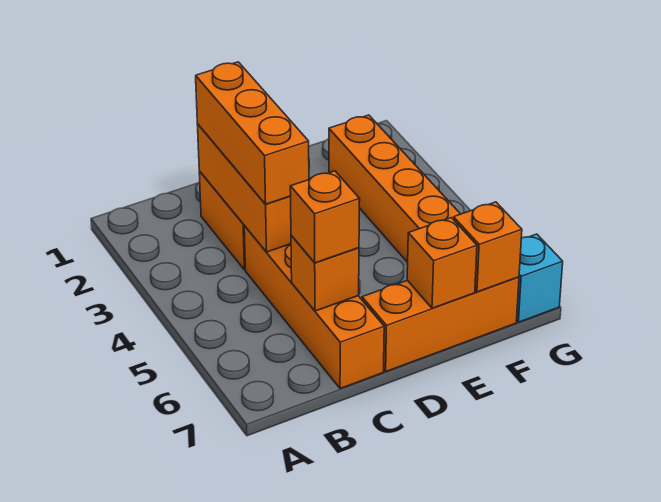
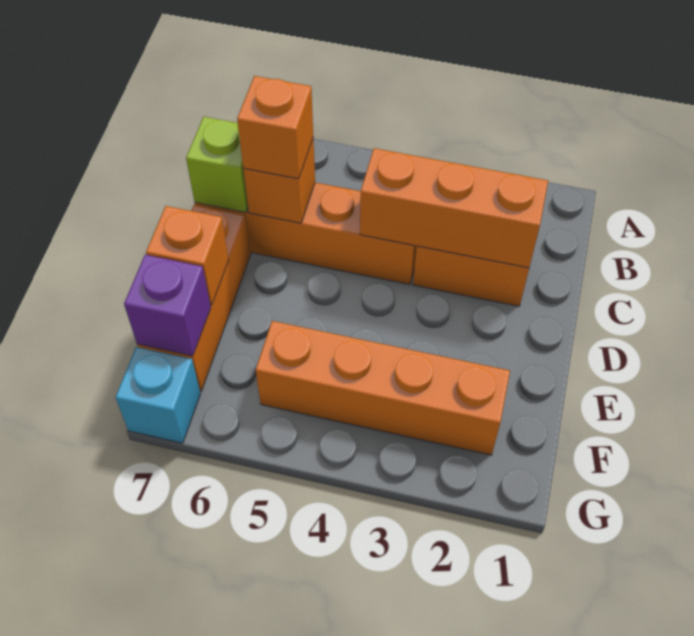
orange 1x3 brick [196,62,309,204] -> none
none -> lime 1x1 brick [186,117,248,212]
orange 1x1 brick [453,202,522,292] -> purple 1x1 brick [124,255,211,356]

